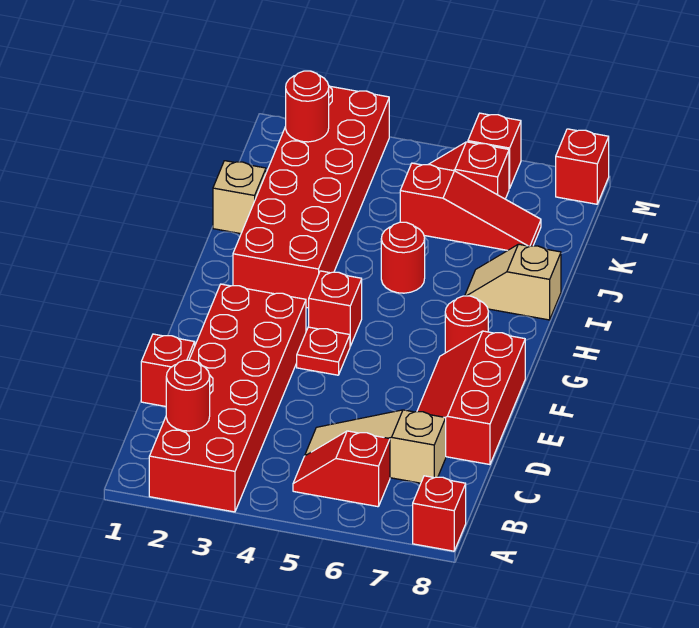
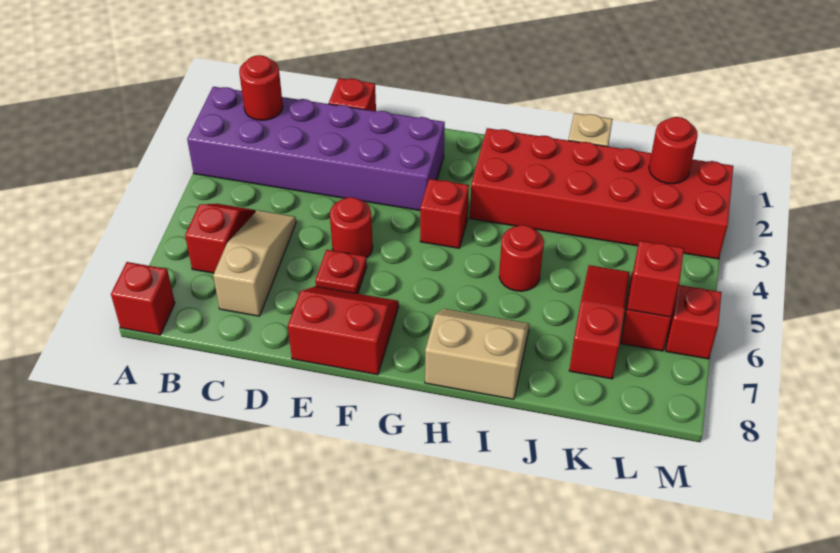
red 2x6 brick [149,284,306,512] -> purple 2x6 brick [187,87,445,210]
red 2x3 slope [417,331,525,465] -> red 2x2 slope [288,286,399,375]
red 1x1 plate [297,327,350,375] -> red 1x1 plate moved to [315,250,367,294]
red 1x1 round brick [445,296,488,353] -> red 1x1 round brick moved to [330,197,373,258]
tan 1x2 slope [465,244,561,320] -> tan 2x2 slope [425,309,529,399]
red 1x3 slope [400,163,541,250] -> red 1x3 slope turned to [569,265,630,379]
red 1x1 brick [556,129,609,204] -> red 1x1 brick moved to [627,241,684,317]

